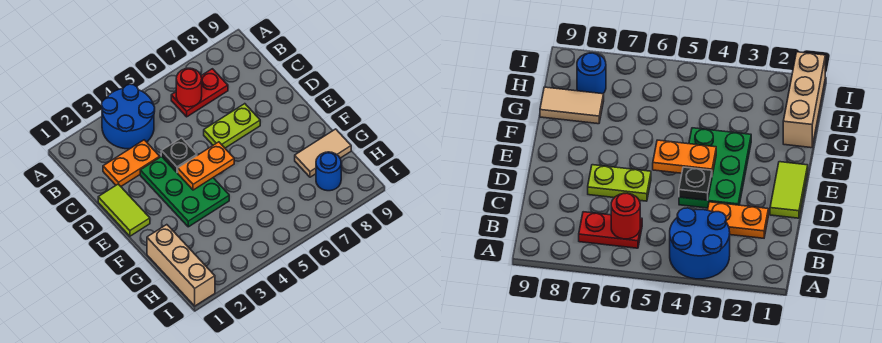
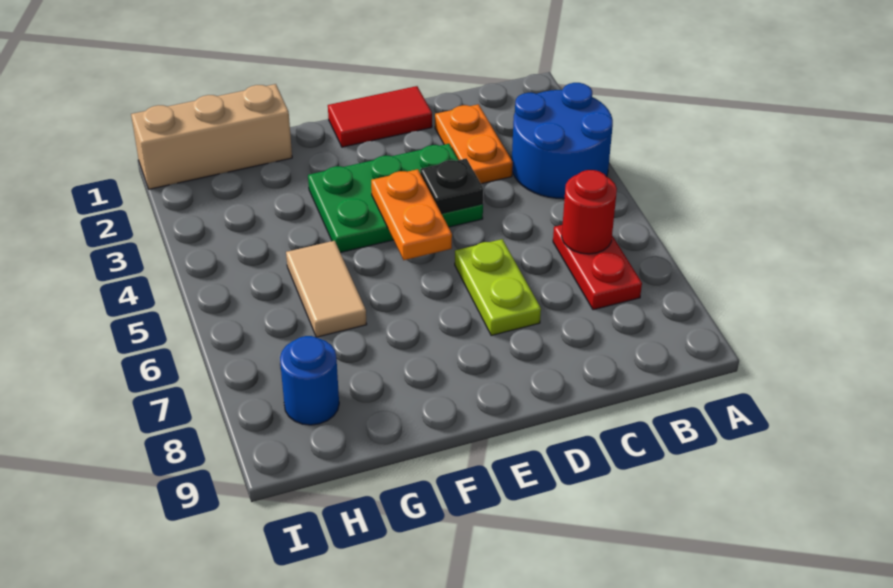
lime 1x2 tile [98,184,150,236] -> red 1x2 tile [328,86,432,147]
tan 1x2 tile [295,129,351,177] -> tan 1x2 tile moved to [286,241,367,337]

